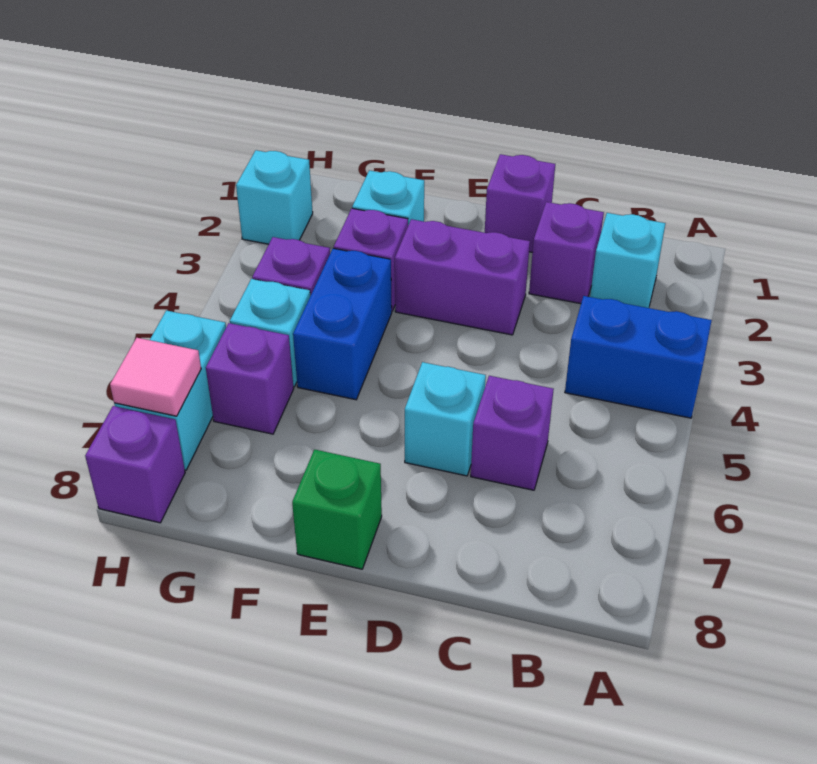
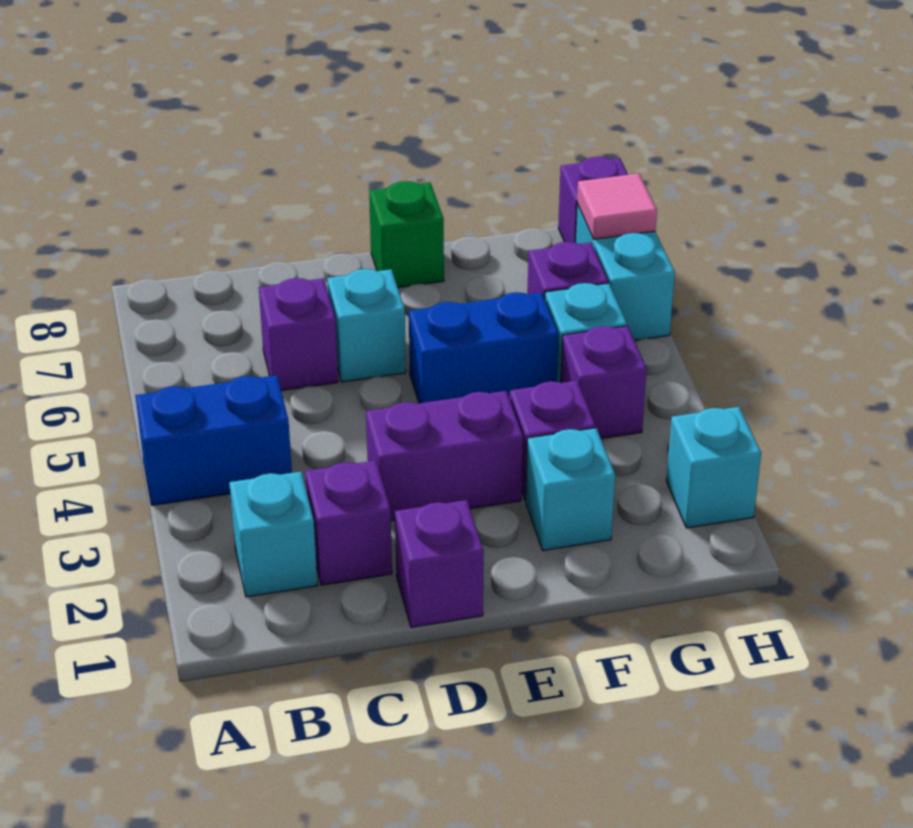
blue 1x2 brick [293,248,392,400] -> blue 1x2 brick turned to [409,292,558,403]

